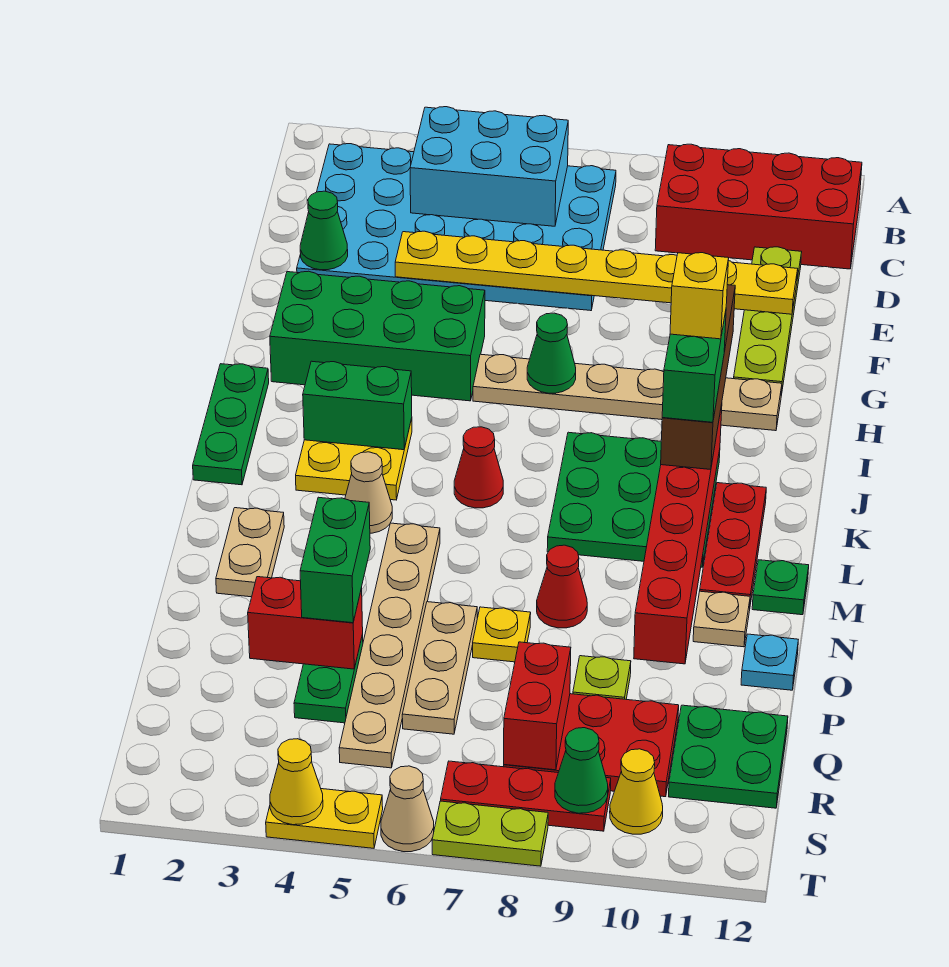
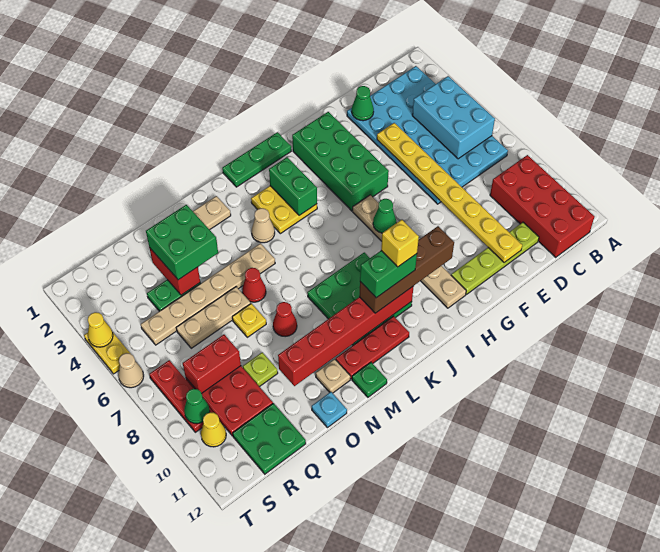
red 1x1 cone [454,427,503,508] -> red 1x1 cone moved to [242,268,266,302]
green 1x2 brick [300,497,370,623] -> green 2x2 brick [146,205,218,280]
lime 1x2 plate [432,801,548,866] -> none

